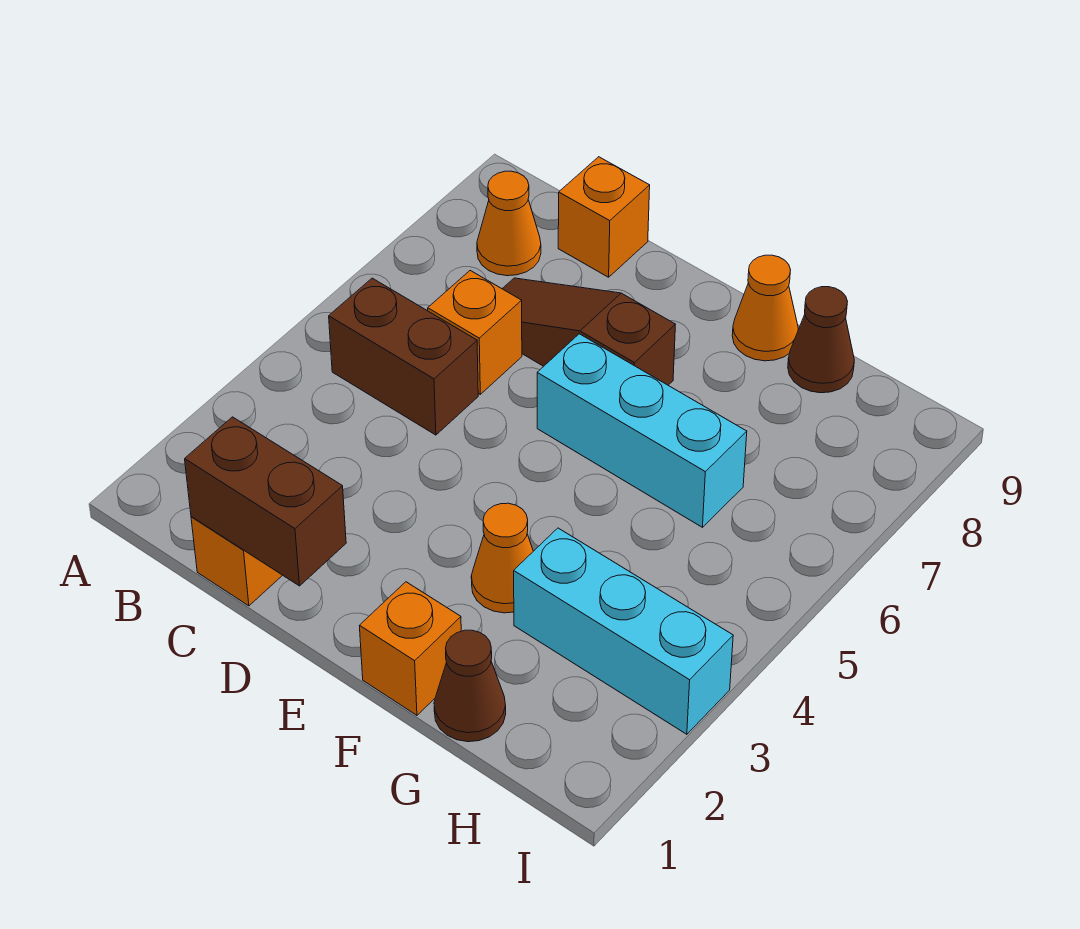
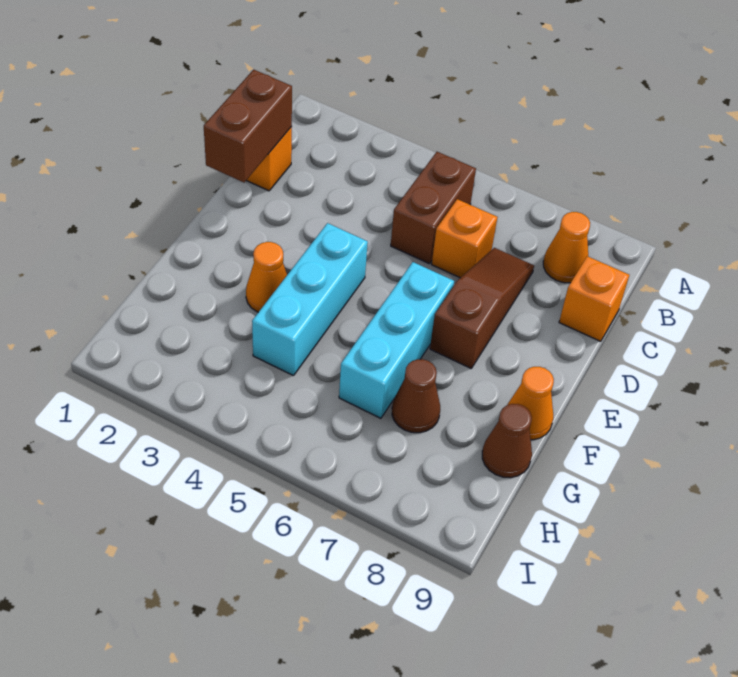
orange 1x1 brick [359,582,461,715] -> none
brown 1x1 cone [434,630,506,742] -> brown 1x1 cone moved to [392,359,440,433]
cyan 1x3 brick [514,528,733,734] -> cyan 1x3 brick moved to [252,223,368,376]

